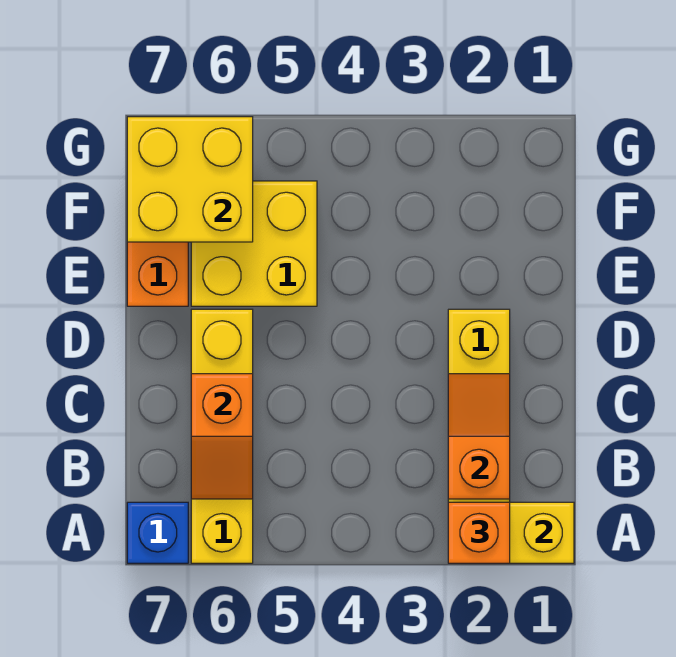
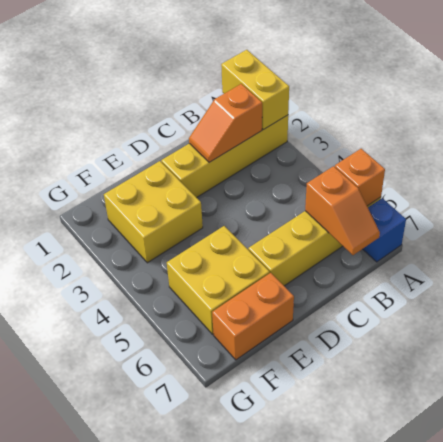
orange 1x1 brick [448,502,510,563] -> orange 1x1 brick moved to [335,149,385,206]
orange 1x2 slope [191,374,253,499] -> orange 1x2 slope turned to [305,166,380,255]
yellow 2x2 brick [127,117,253,242] -> yellow 2x2 brick moved to [104,161,203,263]

